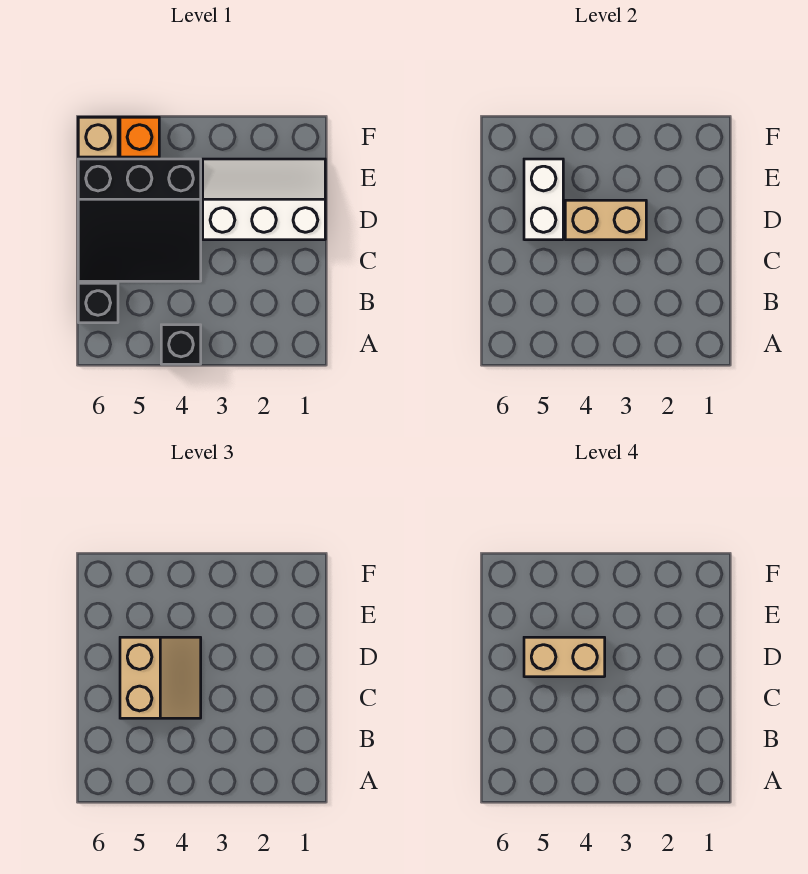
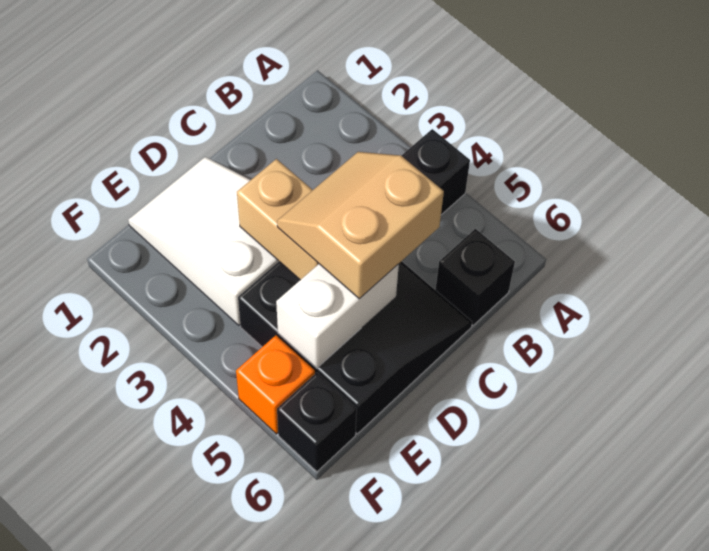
white 2x3 slope [203,159,325,240] -> white 2x3 slope turned to [128,157,279,325]
tan 1x2 brick [524,637,605,677] -> none
tan 1x1 brick [78,117,118,157] -> black 1x1 brick [277,373,357,472]

